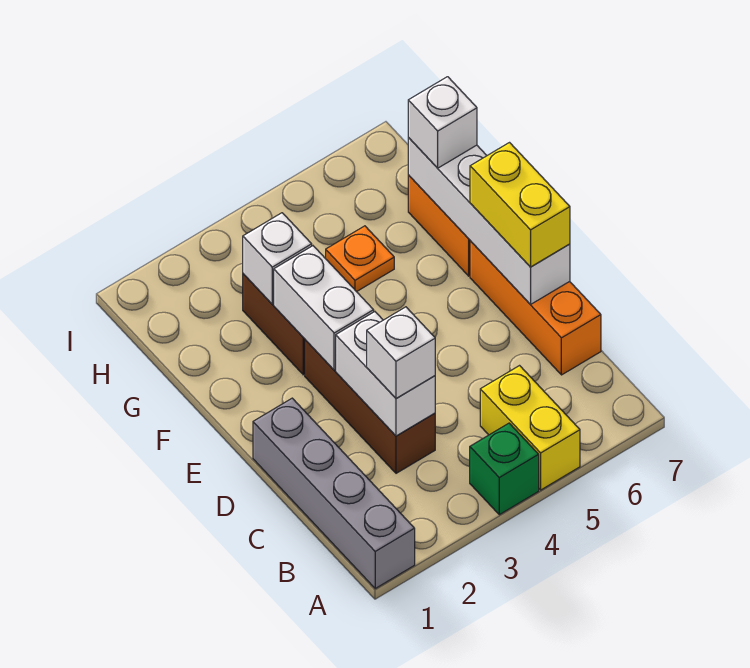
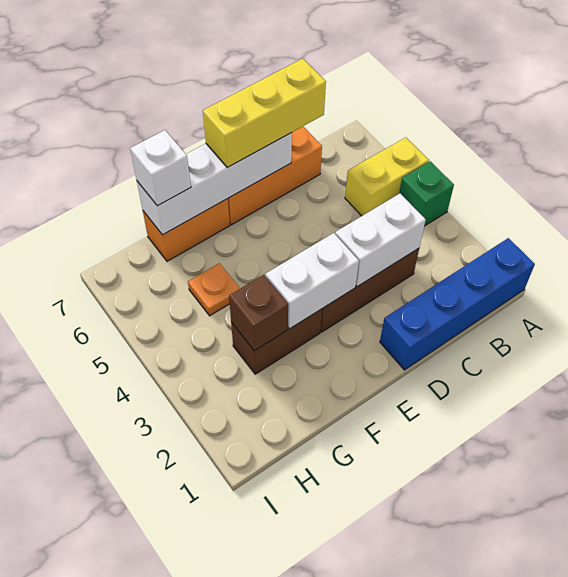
grey 1x4 brick [253,398,415,588] -> blue 1x4 brick [380,238,535,370]
white 1x1 brick [367,307,435,399] -> none
yellow 1x2 brick [470,143,570,267] -> yellow 1x3 brick [203,59,326,168]
white 1x1 brick [243,213,312,304] -> brown 1x1 brick [229,275,288,351]

